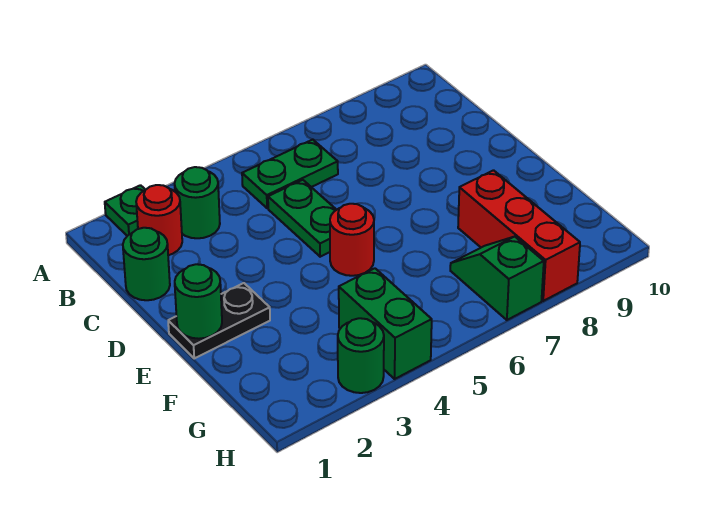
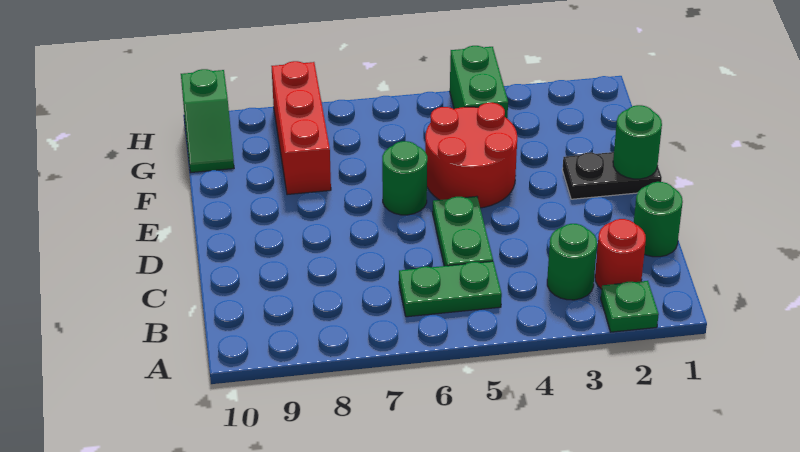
red 1x1 round brick [330,204,374,276] -> red 2x2 round brick [425,103,517,208]
green 1x2 slope [450,237,544,320] -> green 1x2 slope moved to [181,69,234,172]
green 1x1 round brick [338,318,384,393] -> green 1x1 round brick moved to [382,141,427,215]

